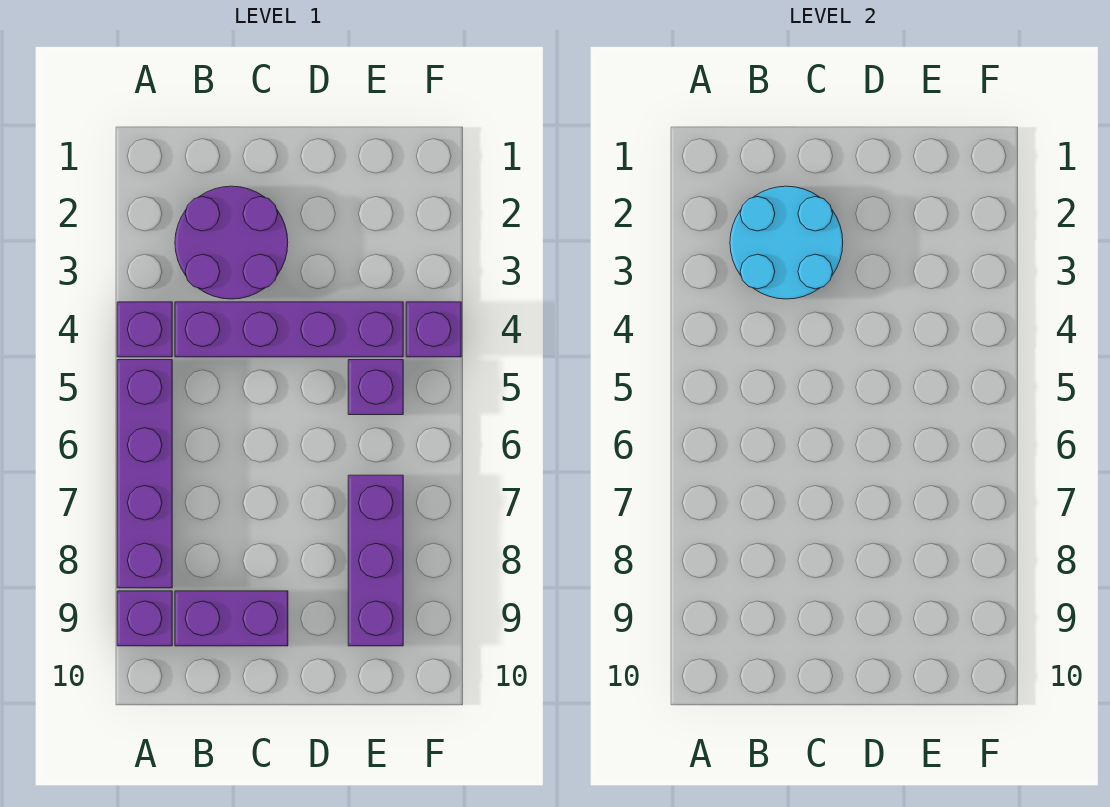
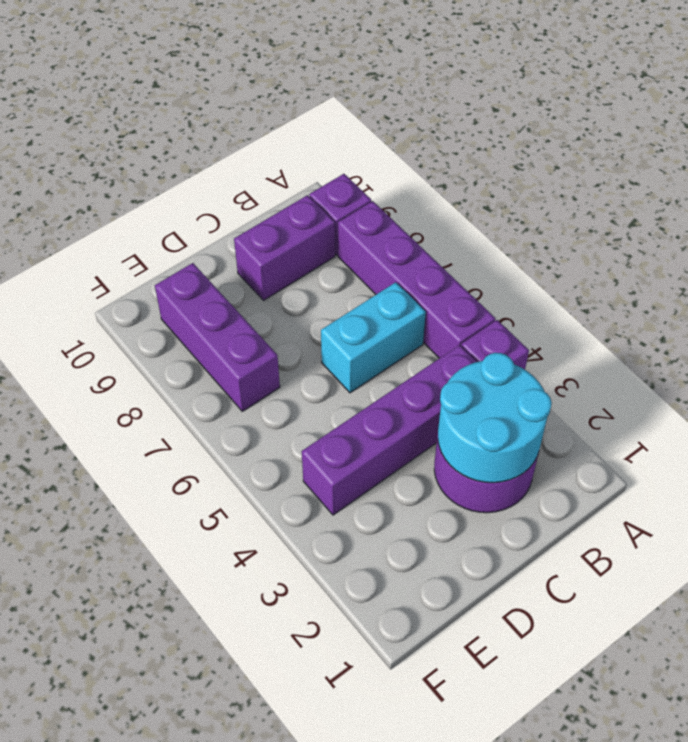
none -> cyan 1x2 brick [321,282,426,393]
purple 1x1 brick [348,360,403,415] -> none
purple 1x1 brick [406,302,461,357] -> none

